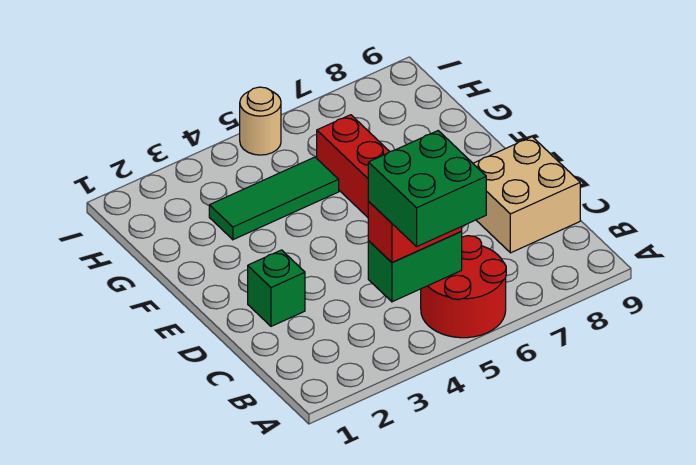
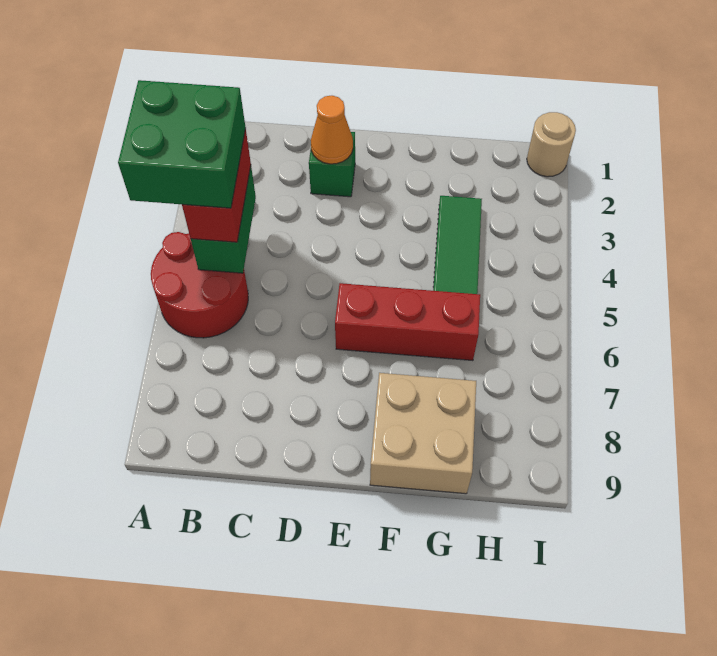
tan 2x2 brick [473,137,580,253] -> tan 2x2 brick moved to [370,373,476,494]
none -> orange 1x1 cone [311,96,353,164]
tan 1x1 round brick [240,87,281,155] -> tan 1x1 round brick moved to [527,112,576,177]

